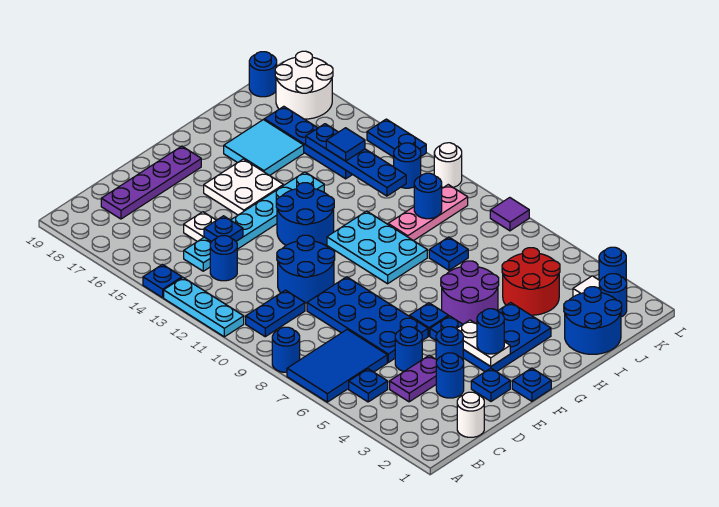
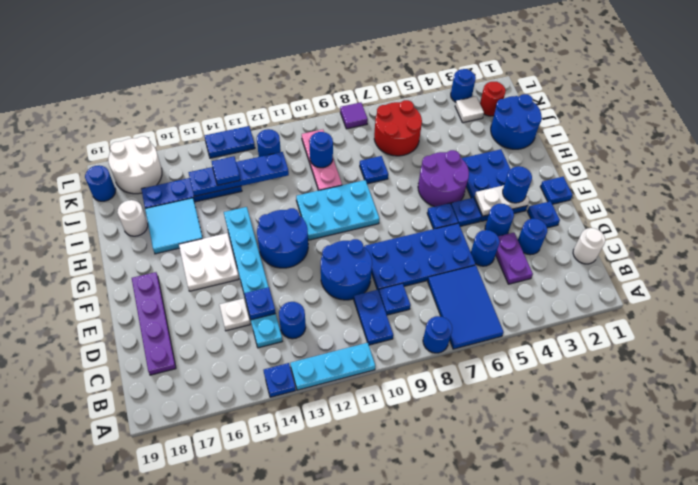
blue 1x1 plate [349,369,388,402] -> blue 1x1 plate moved to [379,284,410,315]
red 2x2 round brick [502,248,560,315] -> red 2x2 round brick moved to [374,100,422,156]
blue 1x1 round brick [599,274,627,317] -> red 1x1 round brick [480,82,506,116]
white 1x1 round brick [434,143,462,188] -> white 1x1 round brick moved to [117,200,148,236]

